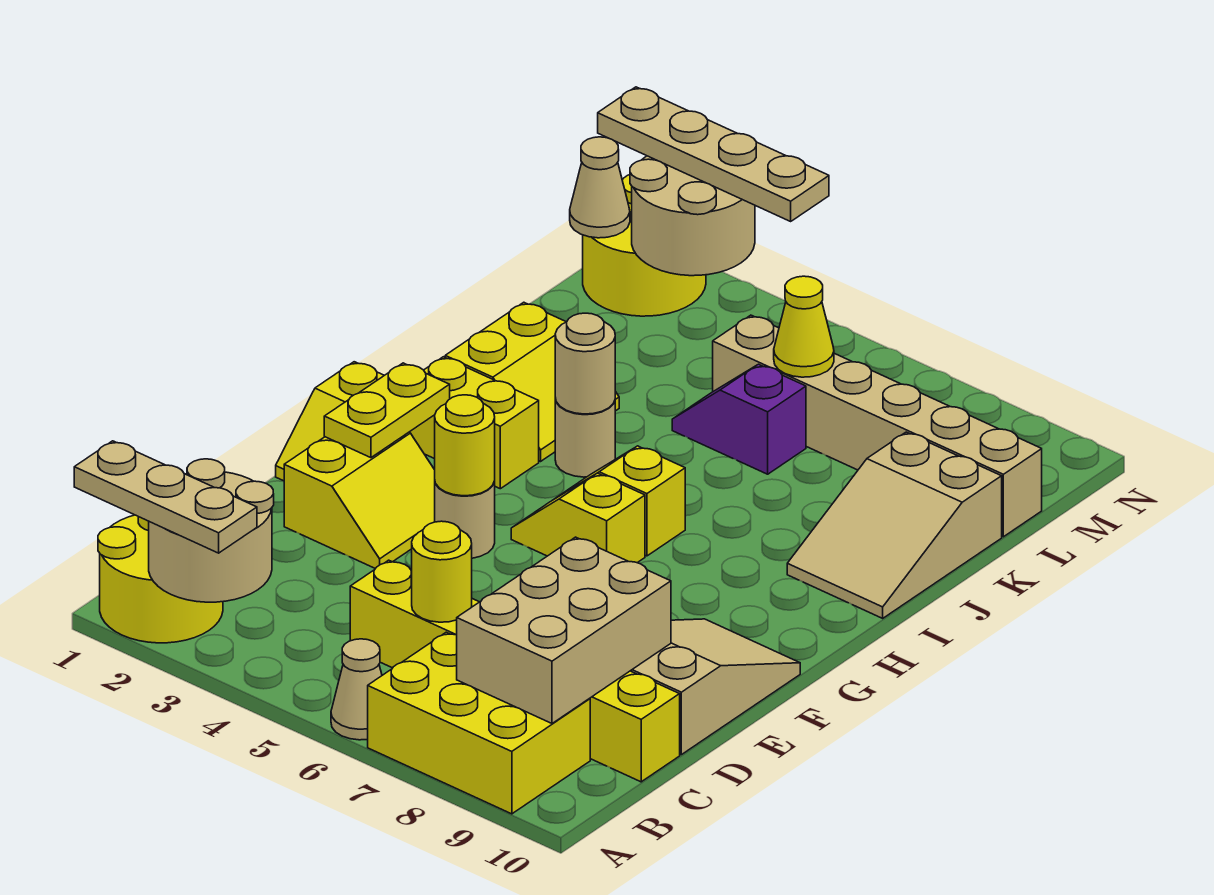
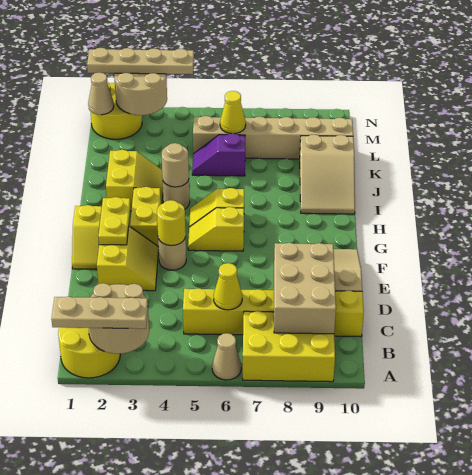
yellow 1x1 round brick [412,521,472,622] -> yellow 1x1 cone [214,263,242,310]
yellow 1x2 brick [409,357,539,489] -> yellow 1x2 brick turned to [130,187,161,250]

